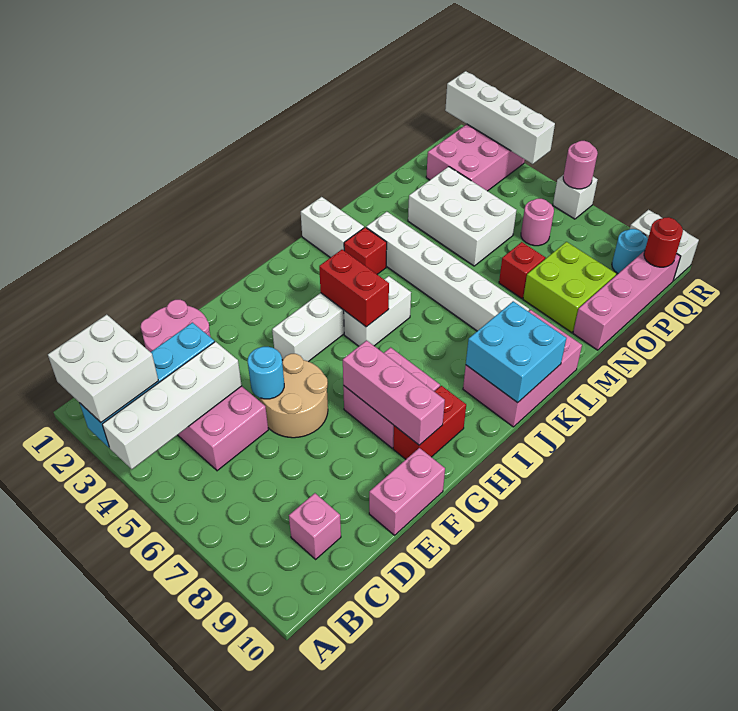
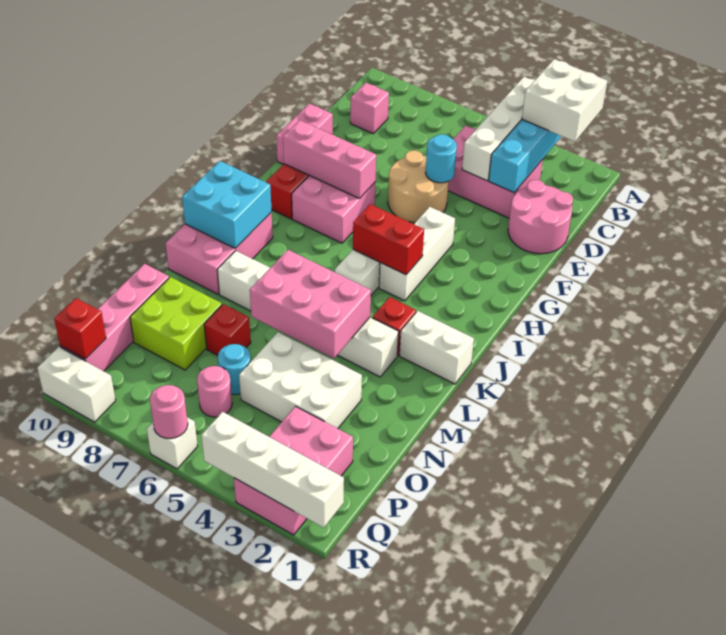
none -> pink 2x3 brick [250,250,371,359]
cyan 1x1 round brick [612,229,648,274] -> cyan 1x1 round brick moved to [218,344,251,395]
red 1x1 round brick [644,217,683,267] -> red 1x1 brick [54,298,106,359]

